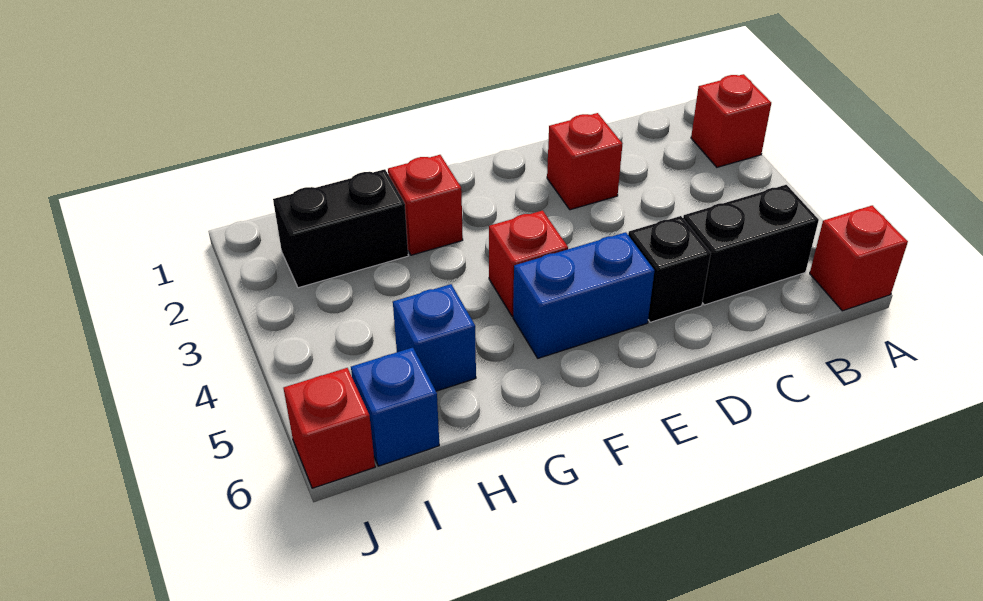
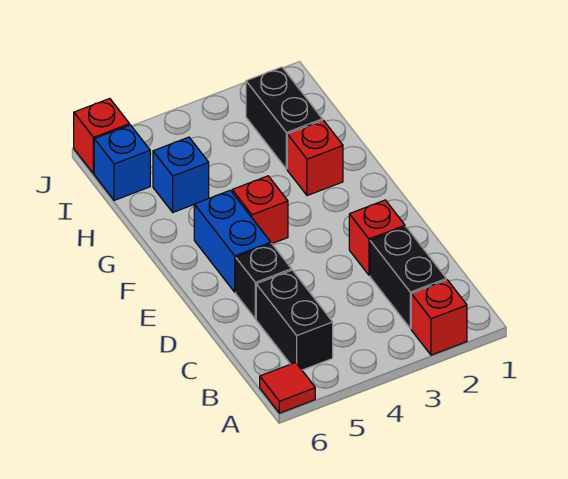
red 1x1 brick [810,205,908,311] -> red 1x1 tile [260,362,315,413]
none -> black 1x2 brick [370,227,446,329]

